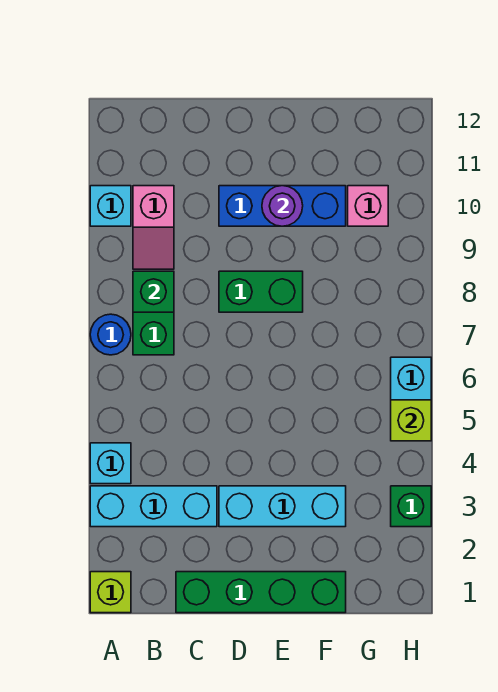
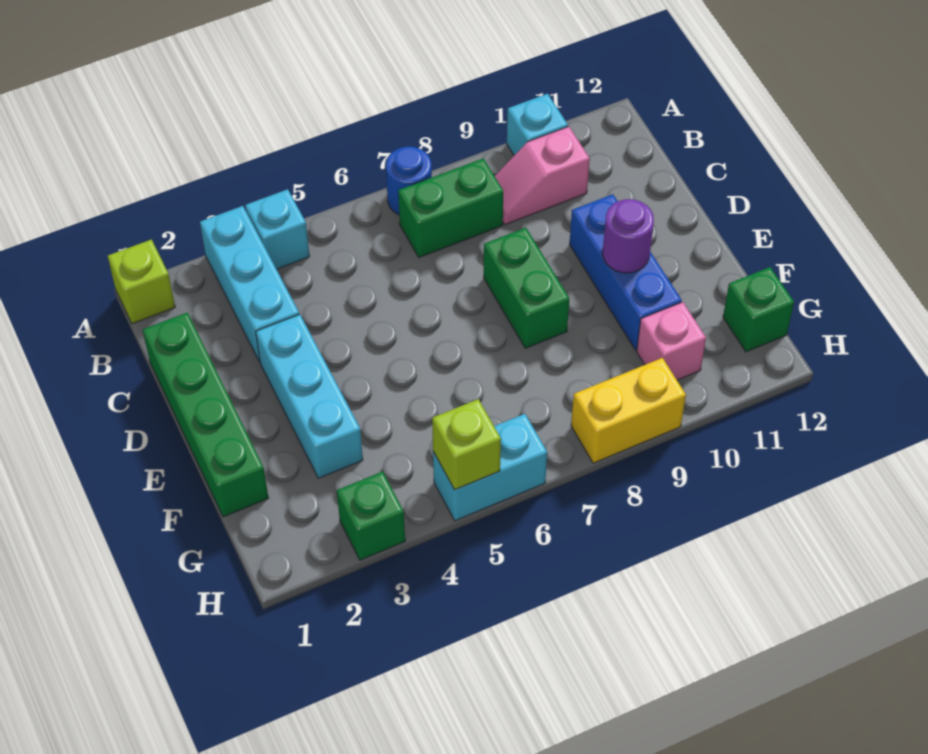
green 1x1 brick [133,271,174,312] -> green 1x1 brick moved to [723,267,794,352]
none -> yellow 1x2 brick [571,358,686,463]

